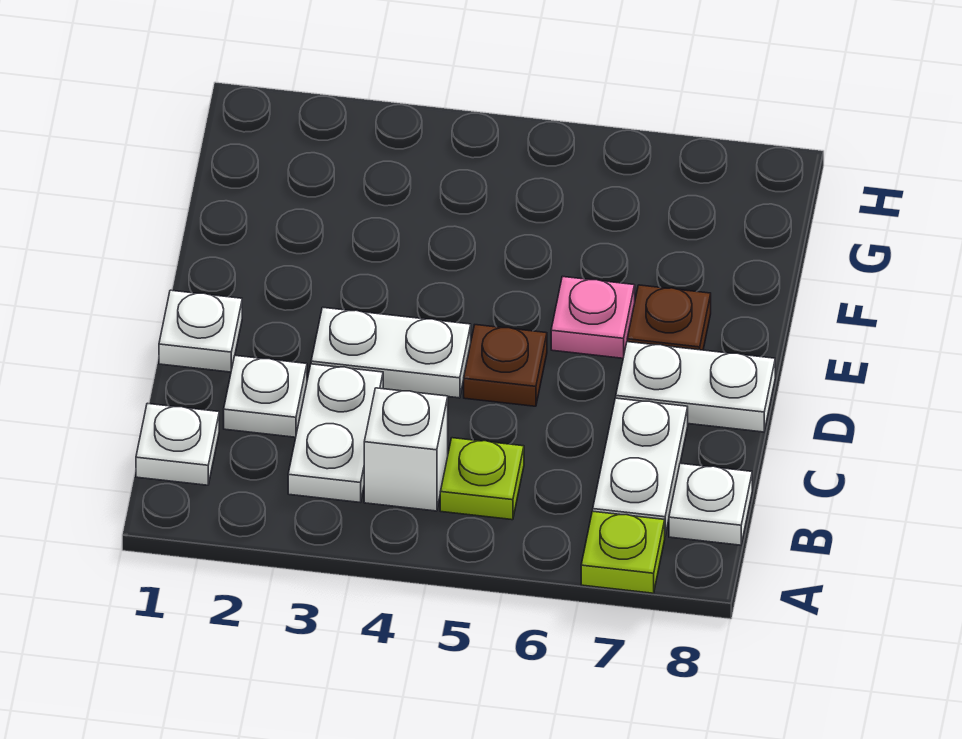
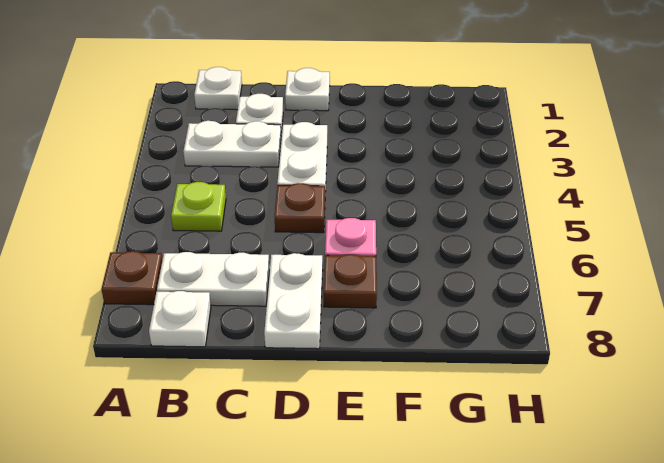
lime 1x1 plate [581,511,665,593] -> brown 1x1 plate [101,251,162,305]
white 1x1 brick [364,388,448,511] -> none

